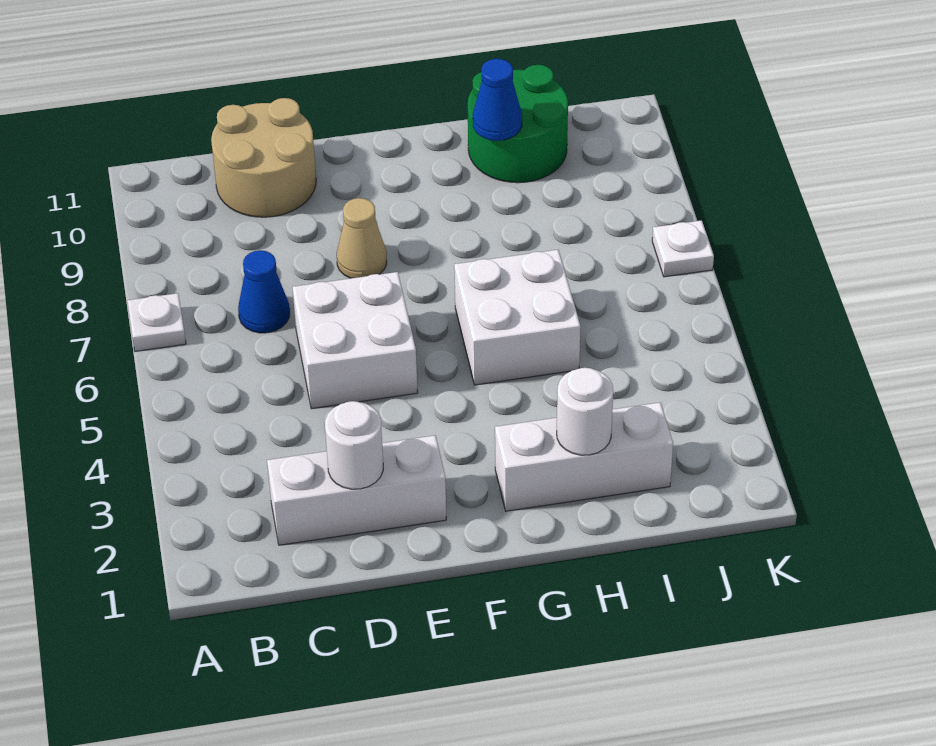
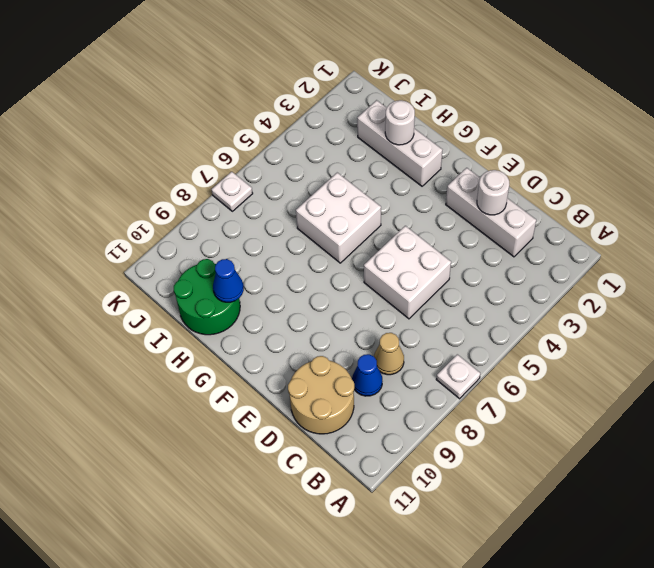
blue 1x1 cone [238,250,290,333] -> blue 1x1 cone moved to [352,354,382,396]
tan 1x1 cone [337,198,387,278] -> tan 1x1 cone moved to [374,333,404,375]

